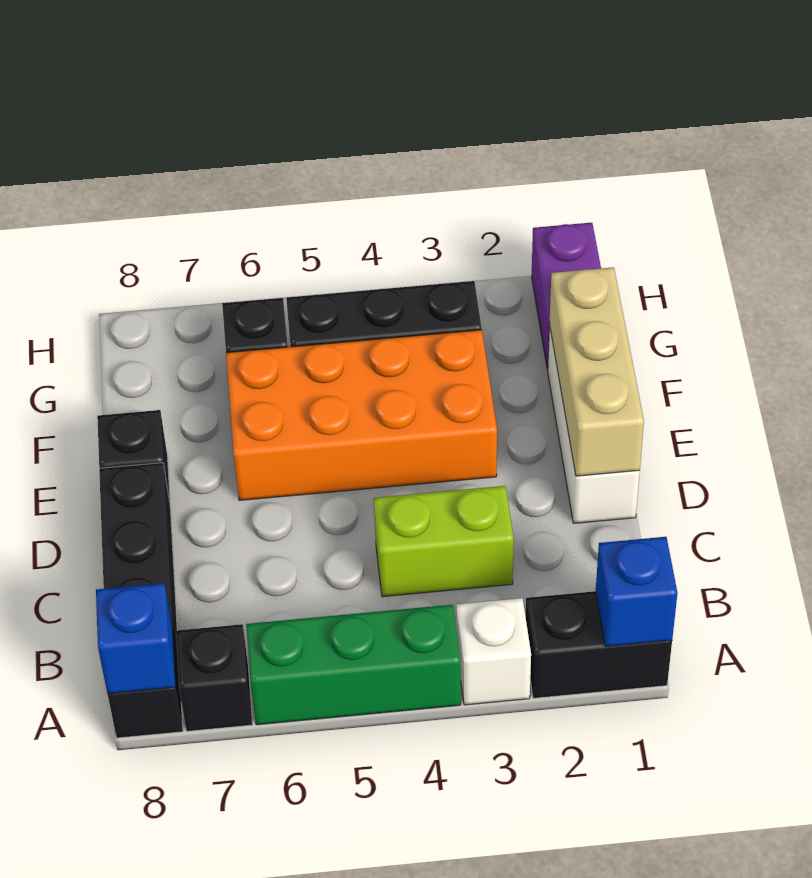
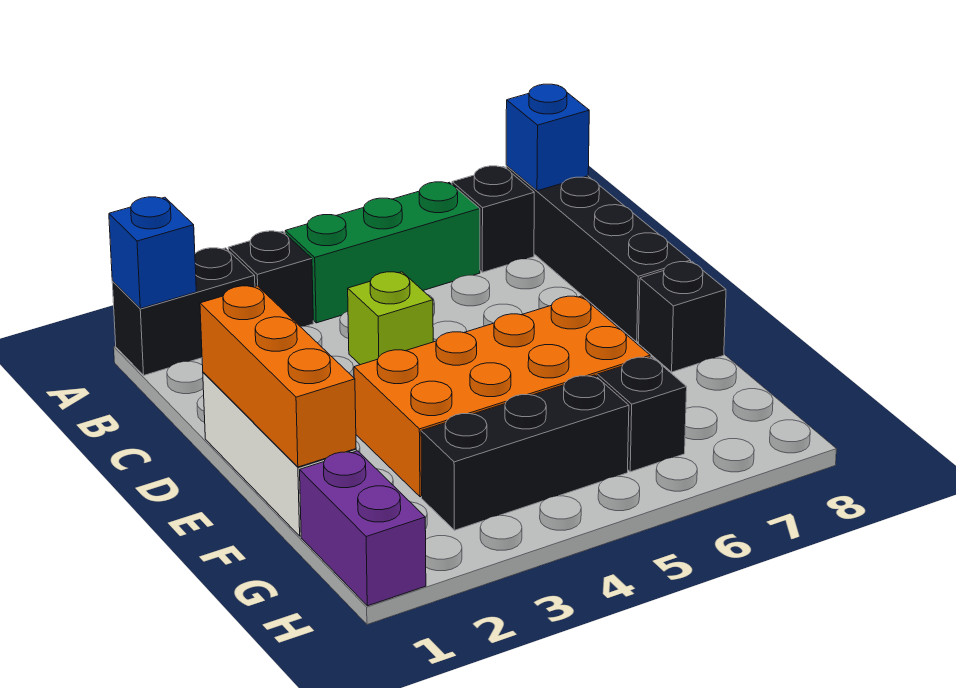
white 1x1 brick [456,598,531,705] -> black 1x1 brick [228,231,314,326]
lime 1x2 brick [374,486,514,597] -> lime 1x1 brick [348,272,433,365]
tan 1x3 brick [550,267,644,476] -> orange 1x3 brick [200,286,356,467]

